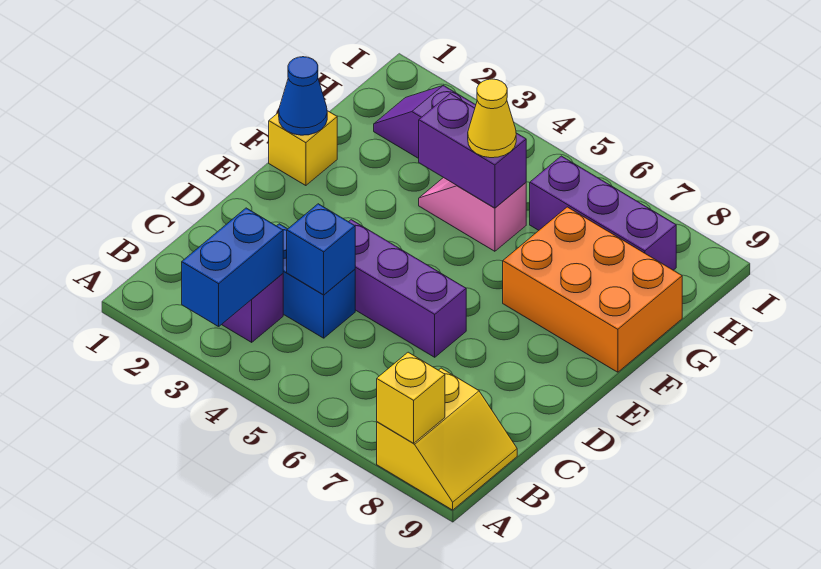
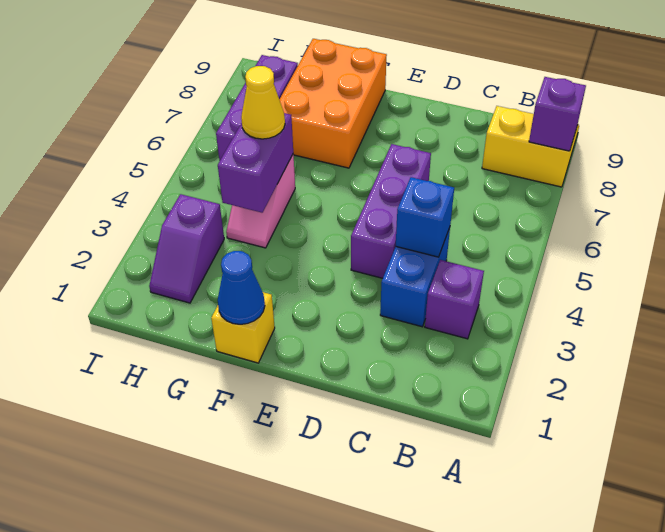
blue 1x2 brick [182,208,283,327] -> none
yellow 1x1 brick [377,352,445,443] -> purple 1x1 brick [529,77,586,151]

